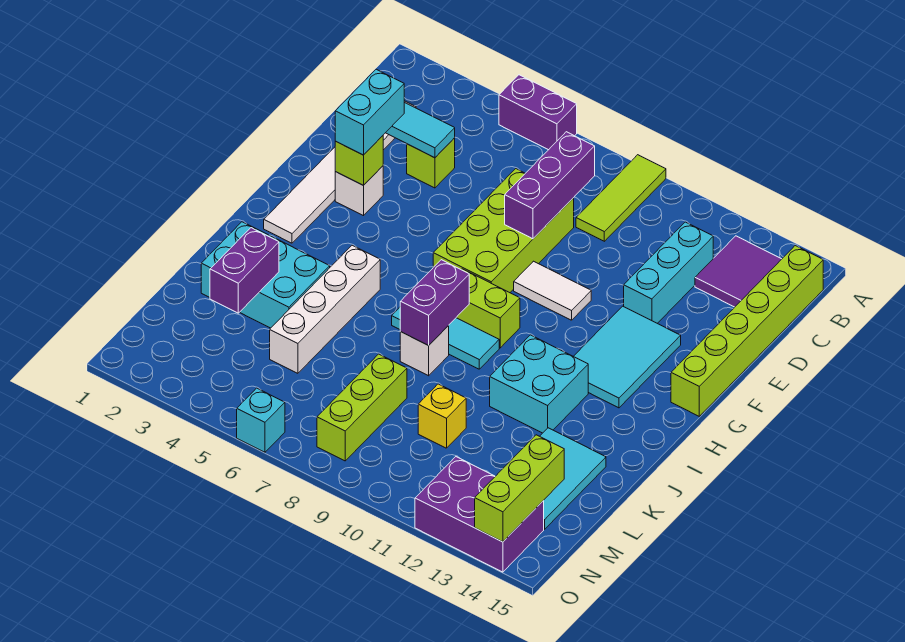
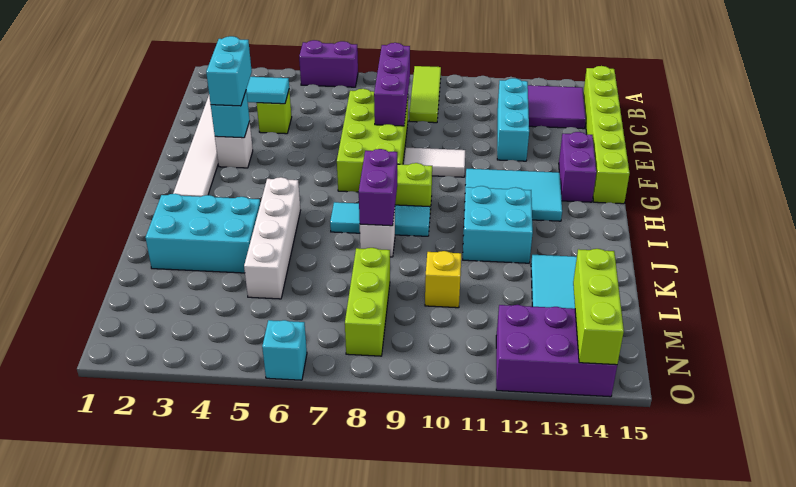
lime 1x1 brick [335,136,383,185] -> cyan 1x1 brick [211,91,250,138]
cyan 2x3 tile [574,306,681,408] -> cyan 2x3 tile turned to [464,169,562,221]
purple 1x2 brick [210,228,279,313] -> purple 1x2 brick moved to [559,132,596,202]

